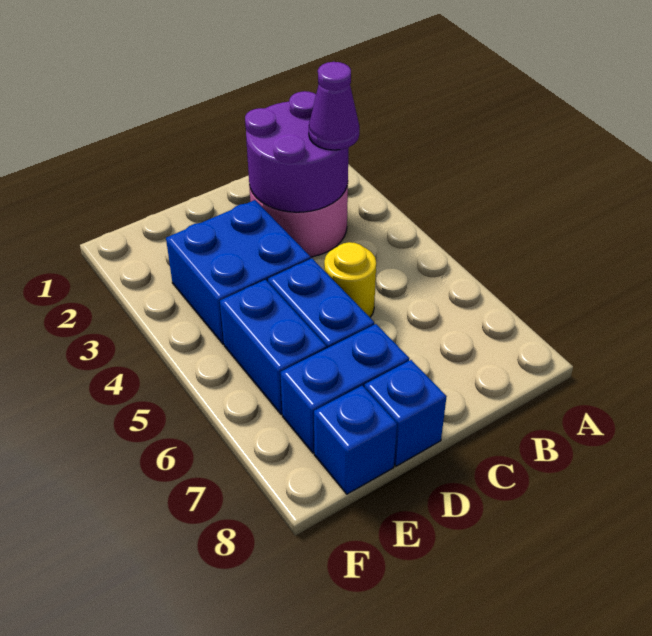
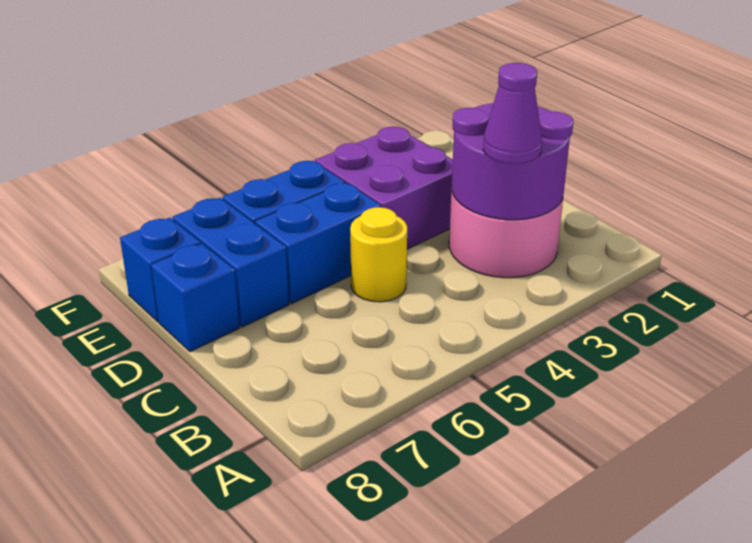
blue 2x2 brick [166,200,311,344] -> purple 2x2 brick [315,127,453,249]

